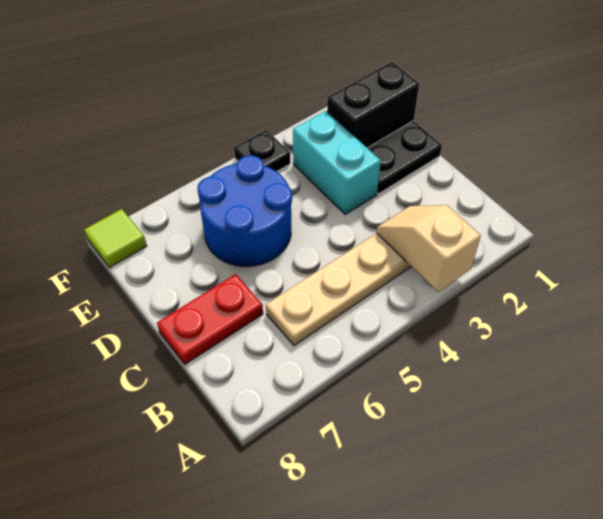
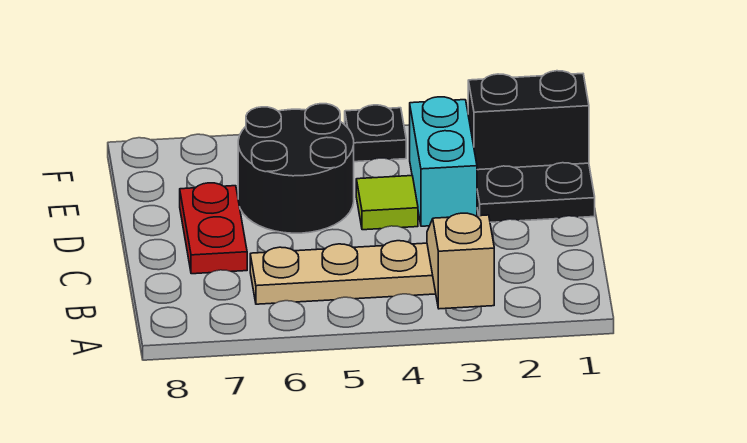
red 1x2 plate [157,274,263,364] -> red 1x2 plate turned to [180,183,247,274]
blue 2x2 round brick [197,155,292,266] -> black 2x2 round brick [238,104,354,233]
lime 1x1 tile [84,209,147,268] -> lime 1x1 tile moved to [356,176,418,230]

